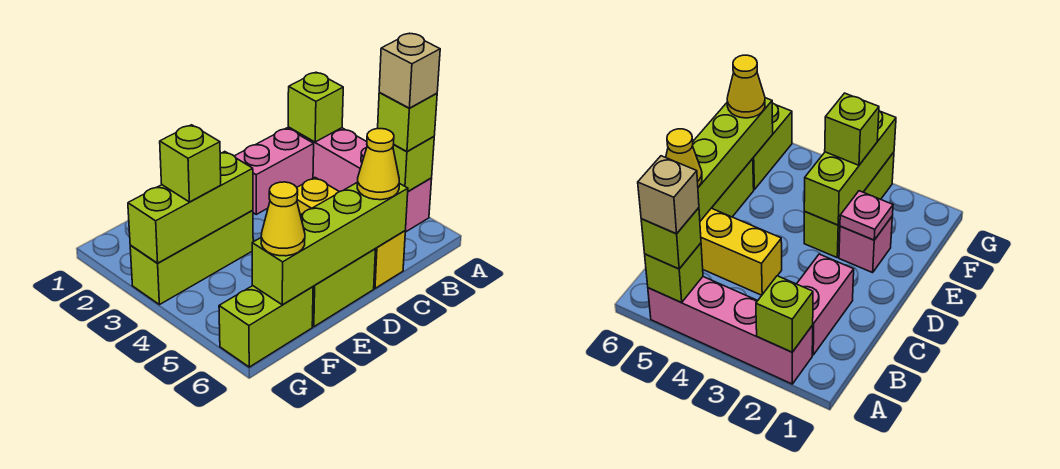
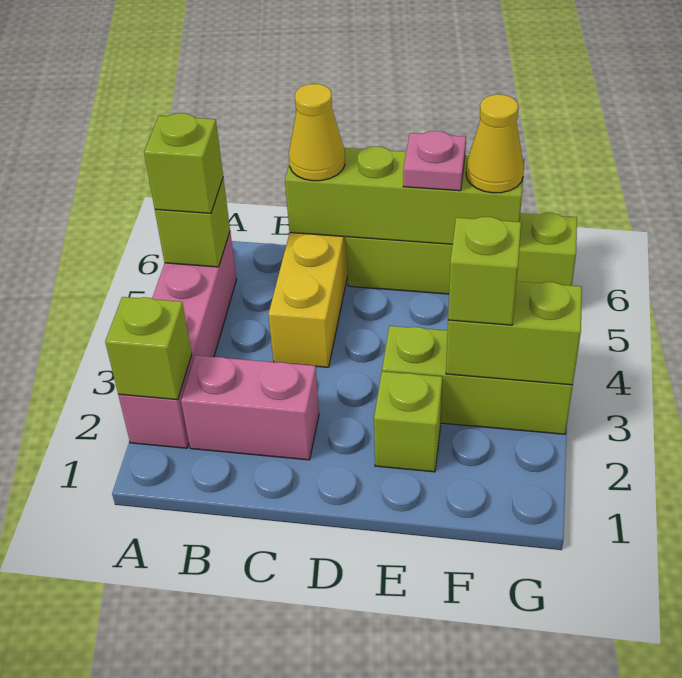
tan 1x1 brick [379,33,440,108] -> none
pink 1x1 brick [839,217,892,273] -> lime 1x1 brick [374,371,442,472]
pink 1x1 plate [840,191,893,240] -> pink 1x1 plate moved to [403,131,466,191]
lime 1x3 brick [128,152,253,263] -> lime 1x2 brick [446,282,582,385]

